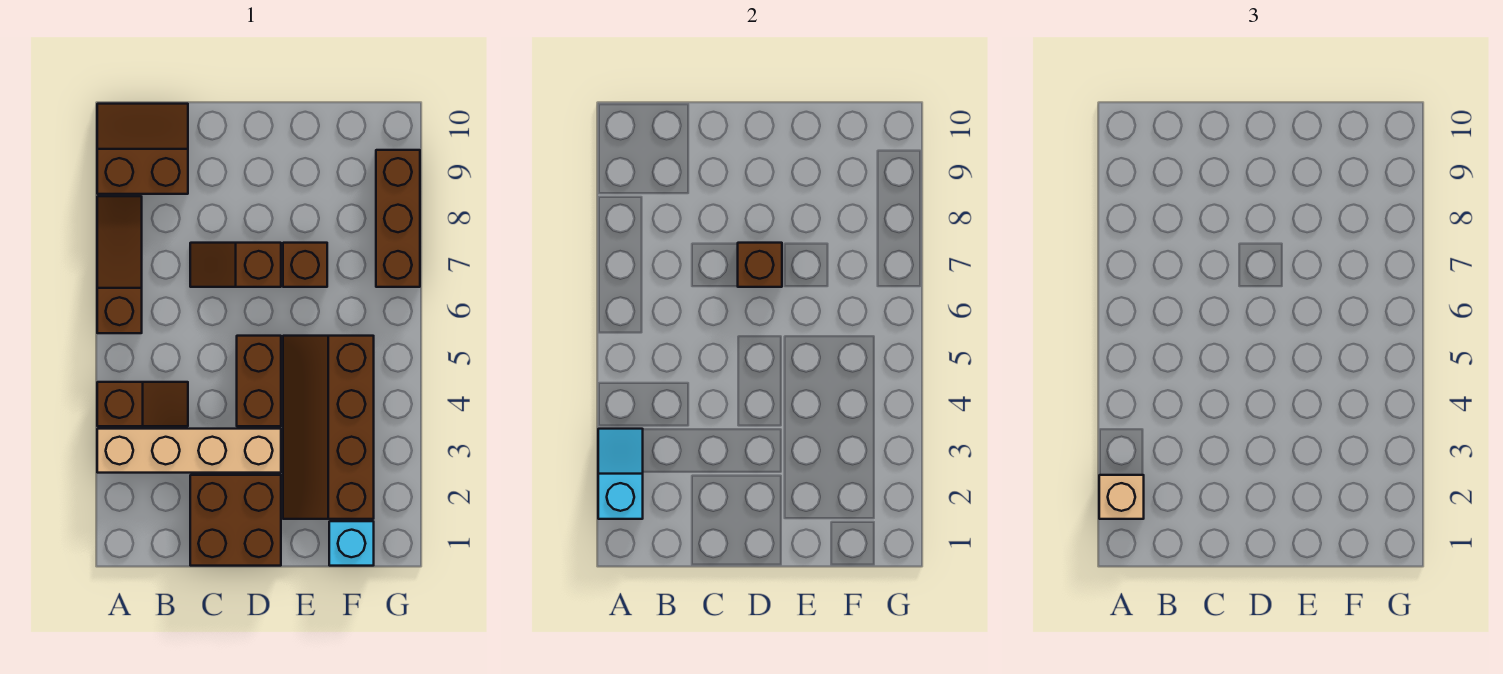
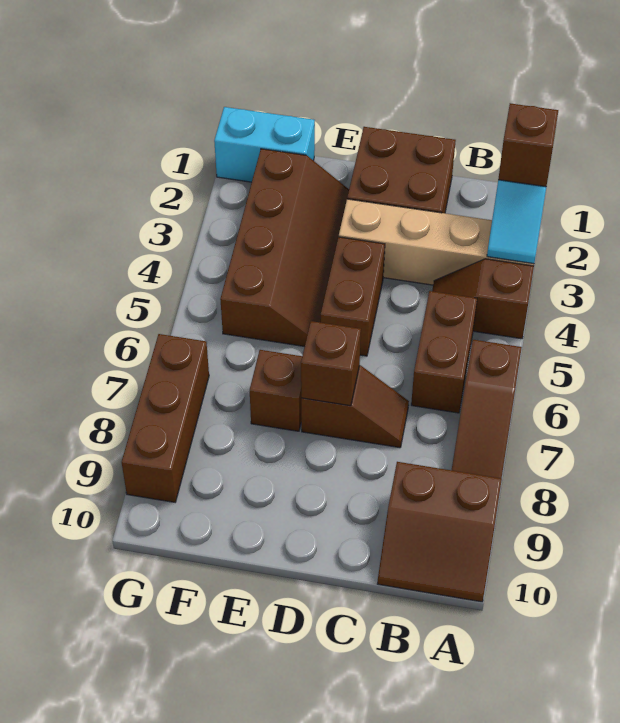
tan 1x1 brick [1099,475,1144,519] -> brown 1x1 brick [498,103,558,187]
none -> brown 1x2 brick [411,291,477,413]
cyan 1x1 brick [329,521,374,566] -> cyan 1x2 brick [214,107,315,182]

